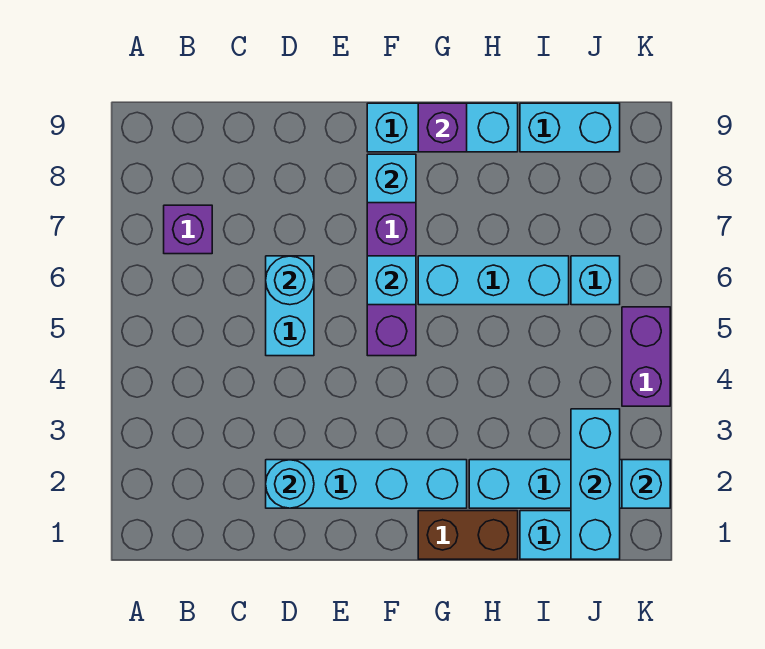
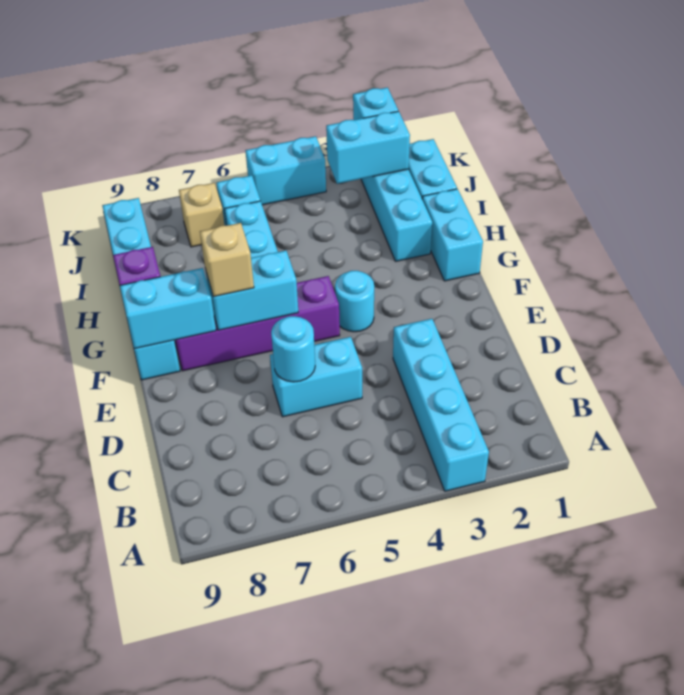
purple 1x1 brick [164,205,212,254] -> none
cyan 1x4 brick [266,460,467,508] -> cyan 1x4 brick moved to [393,319,489,491]
cyan 1x1 round brick [266,460,314,508] -> cyan 1x1 round brick moved to [335,271,374,332]
cyan 1x1 brick [367,256,416,305] -> cyan 1x2 brick [205,251,298,330]
none -> tan 1x1 brick [200,223,254,297]
cyan 1x1 brick [367,154,416,203] -> cyan 1x2 brick [120,268,216,349]
brown 1x2 brick [418,511,518,559] -> cyan 1x2 brick [422,189,483,281]
cyan 1x3 brick [571,409,620,559] -> cyan 1x2 brick [326,111,410,184]
none -> tan 1x1 brick [179,183,225,247]
purple 1x2 brick [622,307,670,406] -> cyan 1x2 brick [245,136,326,205]

